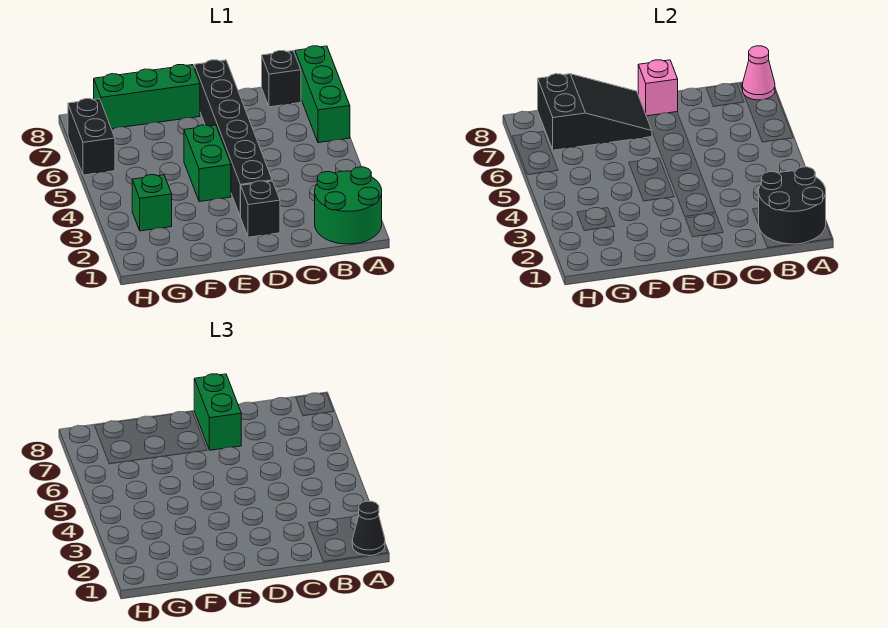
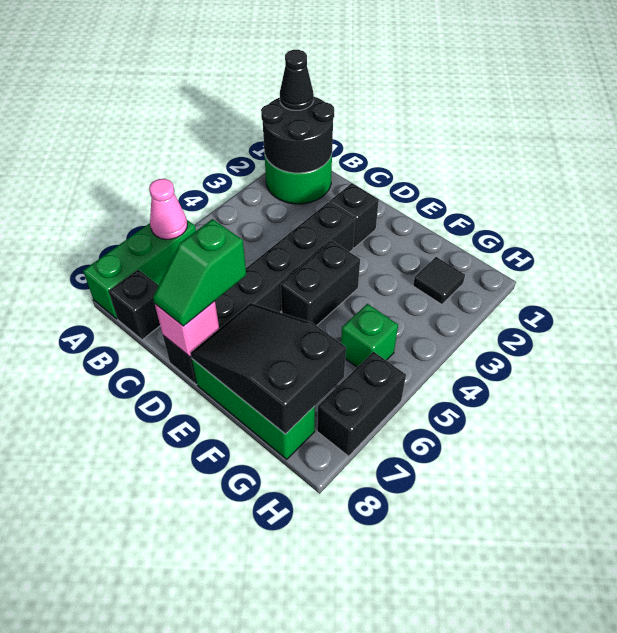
pink 1x1 cone [742,46,775,100] -> pink 1x1 cone moved to [149,179,187,239]
green 1x2 brick [194,374,241,450] -> green 1x2 slope [153,219,246,326]
green 1x2 brick [184,125,231,202] -> black 1x2 brick [281,241,360,326]
none -> black 1x1 tile [413,257,465,304]
green 1x1 brick [132,175,172,231] -> green 1x1 brick moved to [341,304,398,367]

